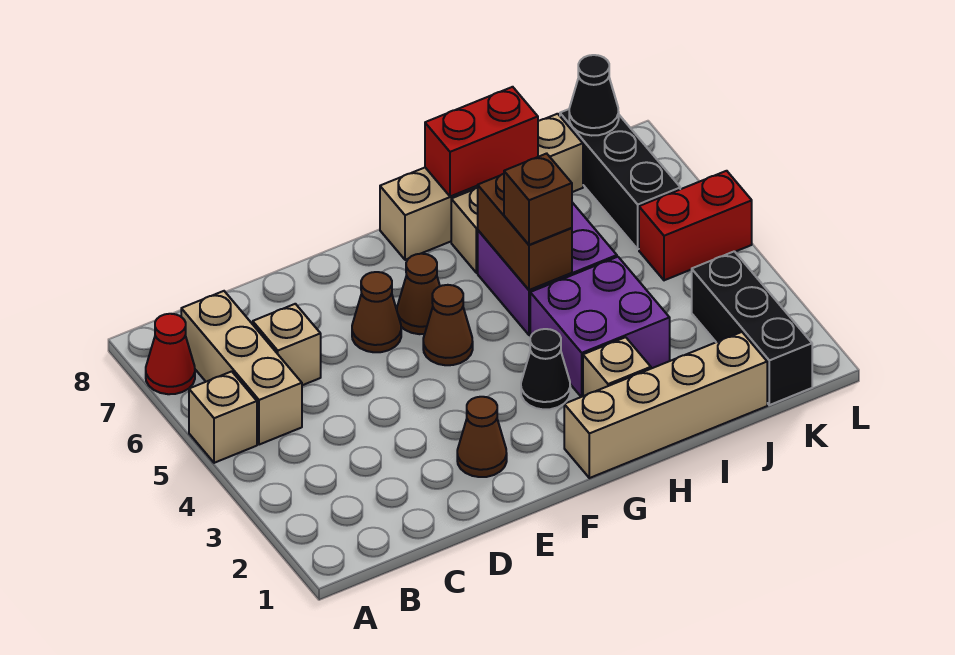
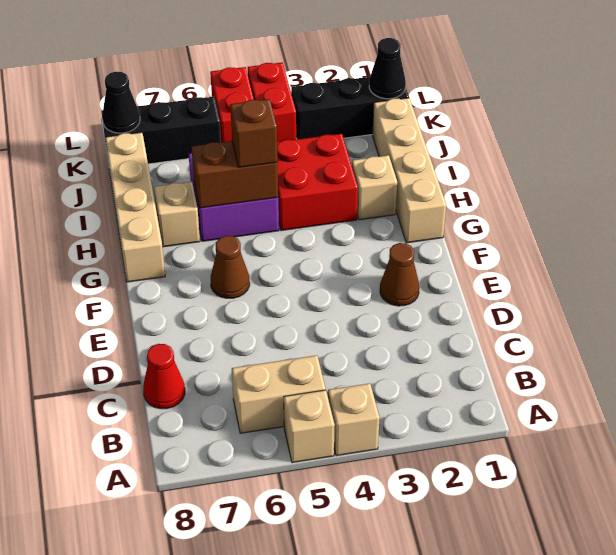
red 1x1 cone [146,314,195,394] -> red 1x1 cone moved to [143,344,185,409]
tan 1x3 brick [181,291,302,445] -> tan 1x2 brick [232,355,326,433]
tan 1x1 brick [253,304,321,385] -> tan 1x1 brick moved to [328,383,380,456]
brown 1x1 cone [352,272,401,352] -> none
brown 1x1 cone [423,285,473,365] -> none
black 1x1 cone [521,329,570,409] -> black 1x1 cone moved to [369,38,406,99]
purple 2x2 brick [530,257,670,397] -> red 2x2 brick [277,134,358,231]
red 1x2 brick [425,87,538,196] -> red 1x2 brick moved to [248,62,296,142]

